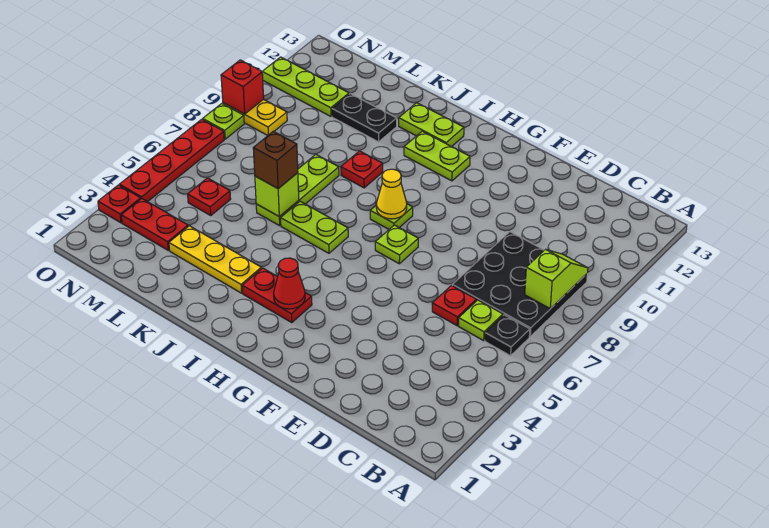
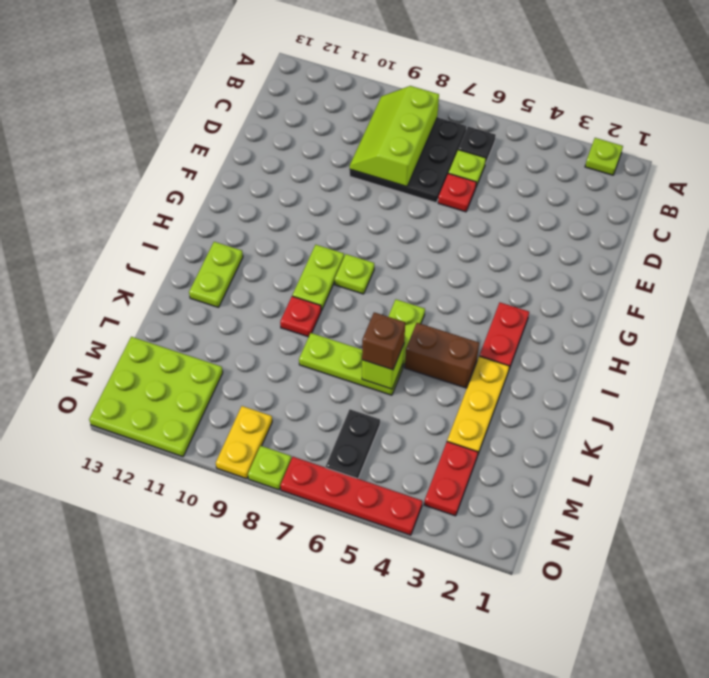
lime 1x2 slope [525,249,588,309] -> lime 2x3 slope [350,86,439,187]
lime 1x1 plate [375,225,418,264] -> lime 1x1 plate moved to [585,138,623,175]
red 1x1 cone [274,258,305,309] -> none
yellow 1x1 cone [376,169,407,219] -> none
lime 1x2 plate [404,131,470,181] -> lime 1x2 plate moved to [292,245,344,310]
none -> brown 1x2 brick [405,323,479,388]
black 1x2 plate [332,94,397,142] -> black 1x2 plate moved to [326,409,380,479]
red 1x1 plate [188,178,231,215] -> none
lime 1x3 plate [262,57,349,116] -> lime 3x3 plate [89,337,223,457]
red 1x1 plate [98,185,141,223] -> none
red 1x1 brick [221,60,264,114] -> none

